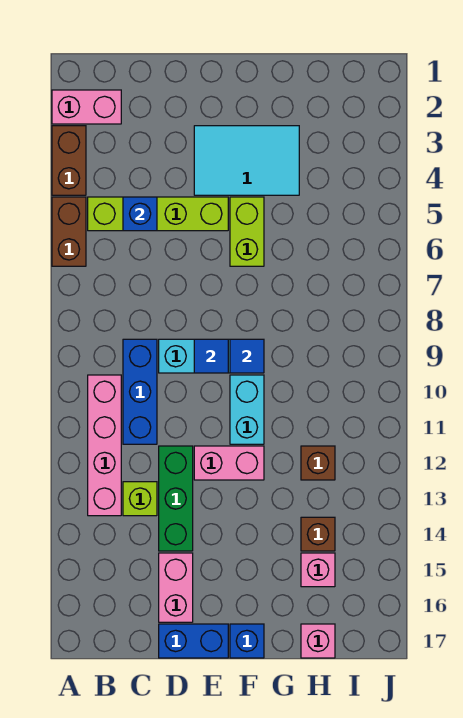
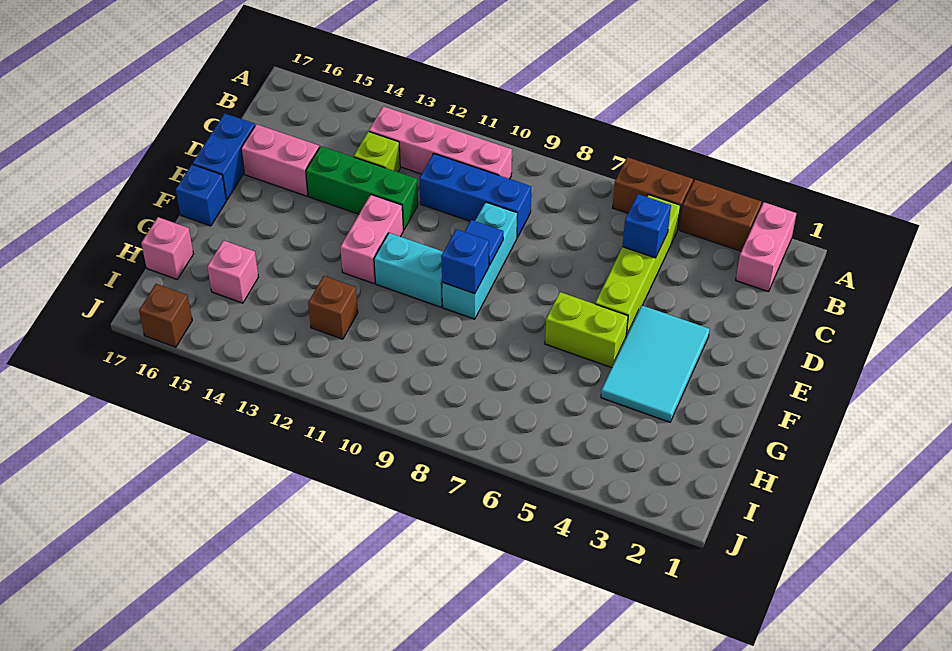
blue 1x1 tile [230,339,264,373] -> blue 1x1 brick [441,229,489,294]
brown 1x1 brick [301,517,335,551] -> brown 1x1 brick moved to [139,284,192,347]

